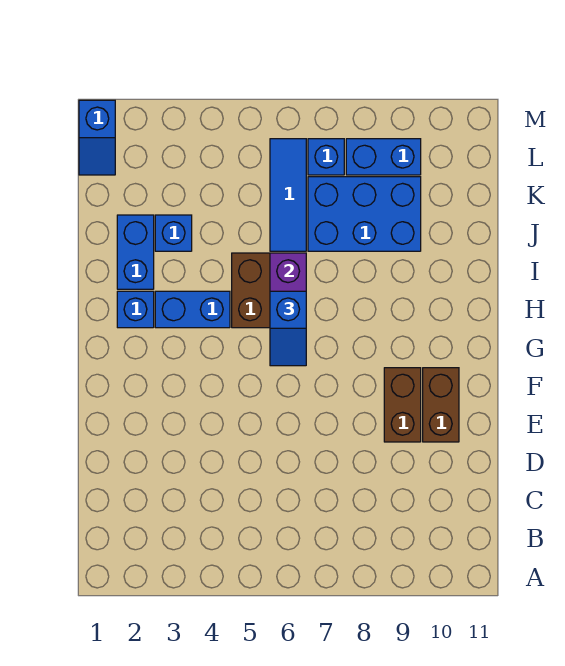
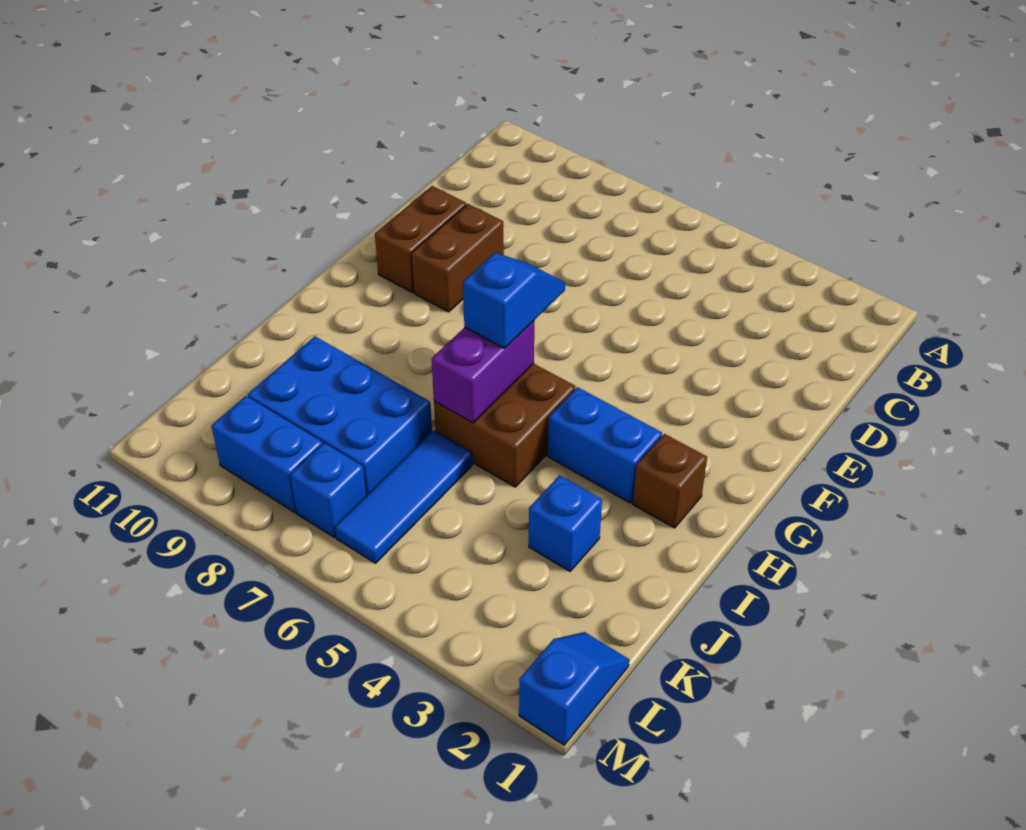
blue 1x1 brick [117,291,154,328] -> brown 1x1 brick [633,434,707,528]
blue 1x2 brick [117,215,154,289] -> none

